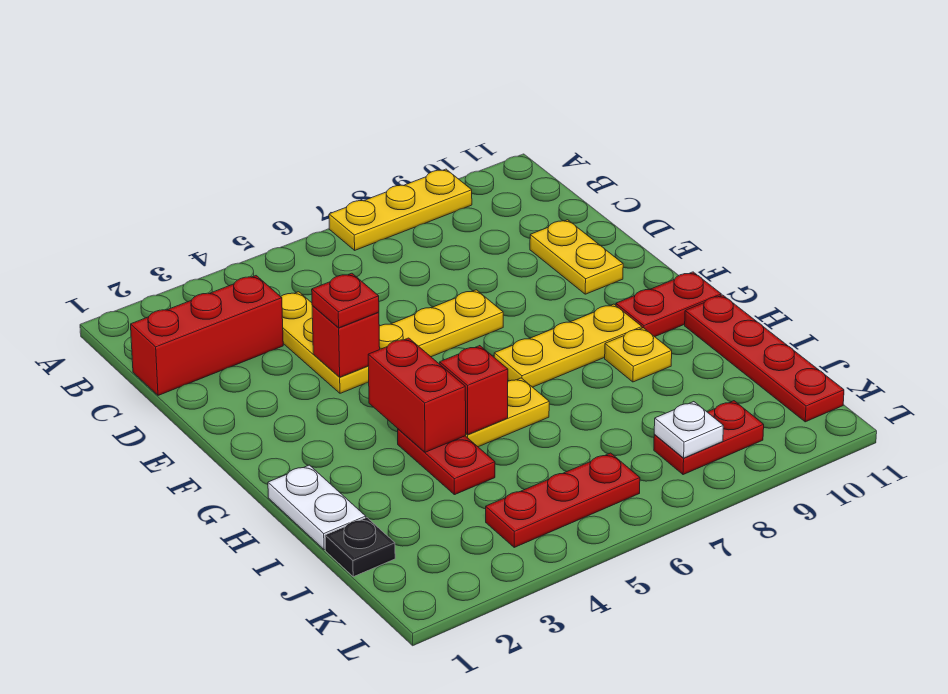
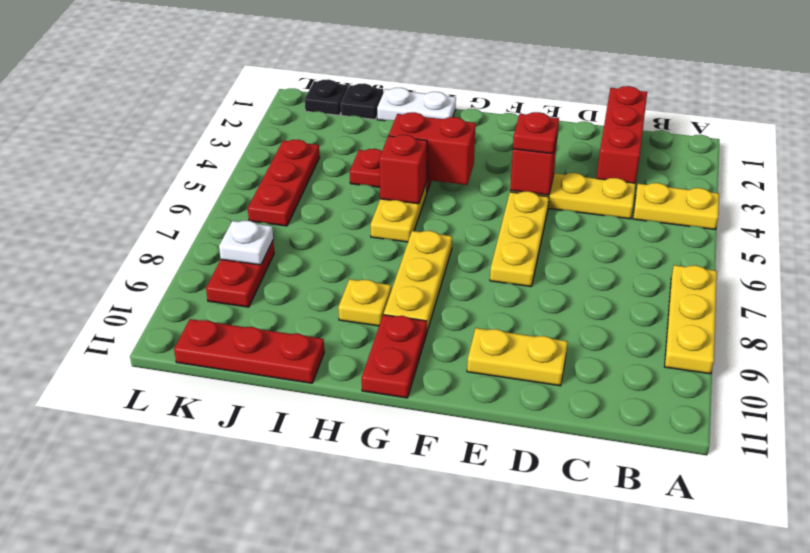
none -> yellow 1x2 plate [633,183,719,230]
red 1x4 plate [685,295,844,422] -> red 1x3 plate [174,319,324,383]
none -> black 1x1 plate [305,79,348,115]

